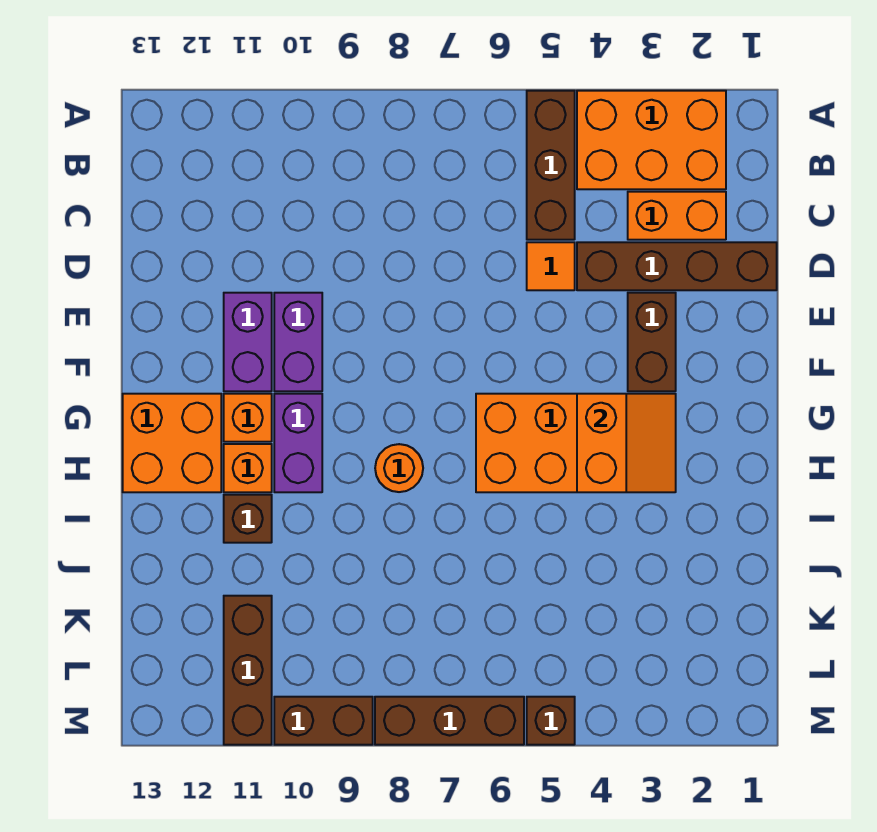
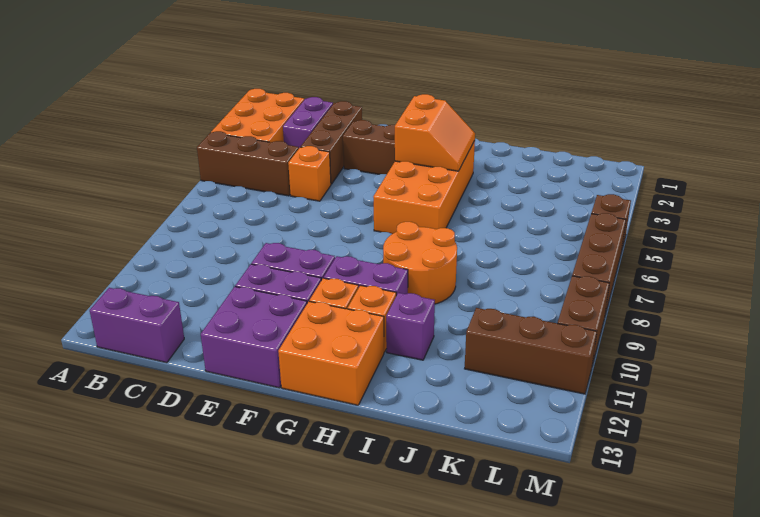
none -> purple 1x2 brick [90,288,184,363]
orange 1x2 brick [628,192,726,240] -> purple 1x2 brick [283,97,333,148]
brown 1x4 brick [577,242,777,290] -> brown 1x3 brick [301,101,362,184]
orange 1x1 tile [527,242,575,290] -> orange 1x1 brick [288,146,331,201]
none -> purple 2x2 brick [201,287,307,388]
orange 2x2 slope [577,394,676,492] -> orange 2x2 slope turned to [395,94,475,171]
orange 1x1 round brick [375,444,423,492] -> orange 2x2 round brick [383,222,457,304]
brown 1x1 brick [224,495,272,543] -> purple 1x1 brick [386,293,435,360]

